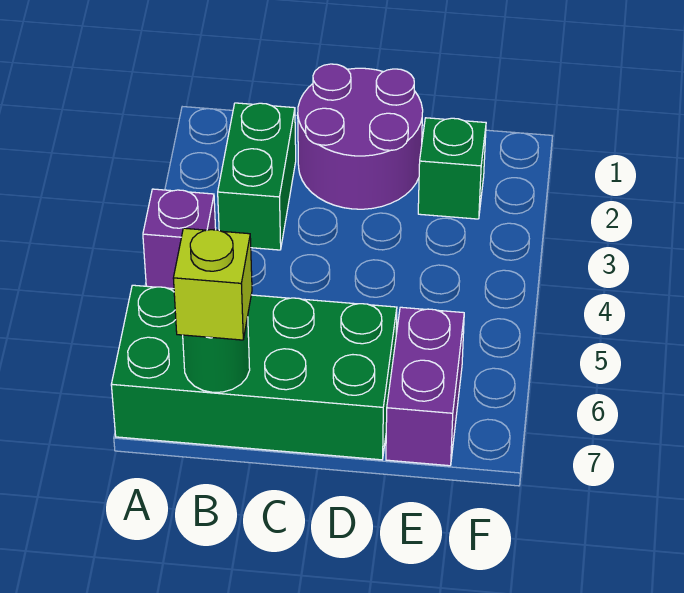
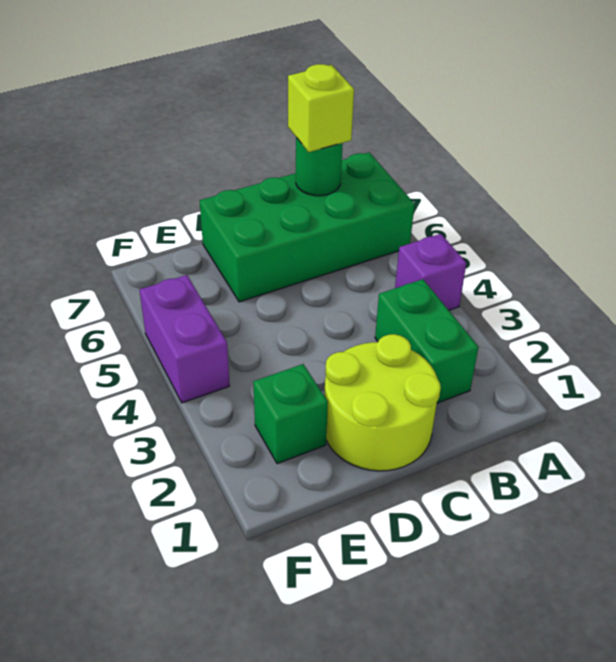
purple 2x2 round brick [298,64,423,209] -> lime 2x2 round brick [324,334,441,471]
purple 1x2 brick [386,307,464,466] -> purple 1x2 brick moved to [139,275,230,403]

